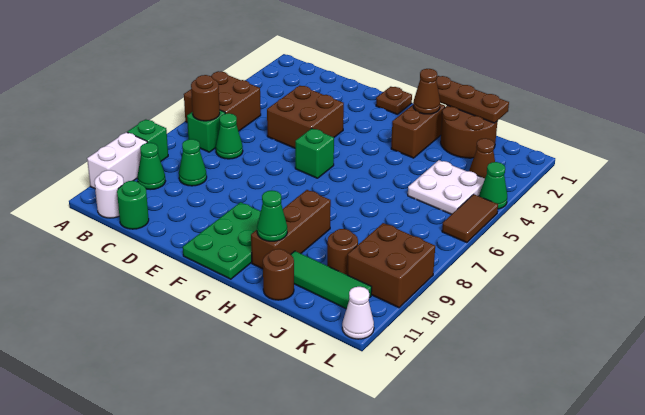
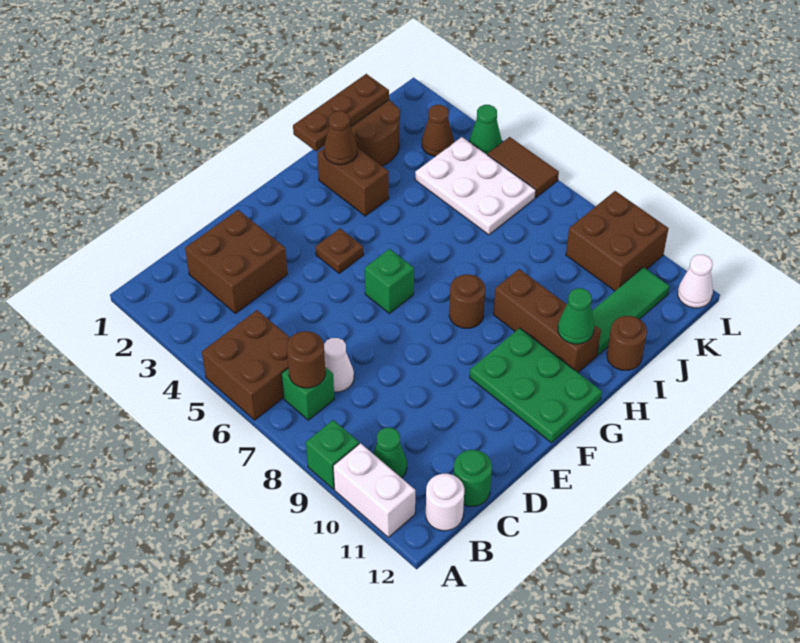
green 1x1 cone [216,113,243,159] -> white 1x1 cone [324,338,354,392]
green 1x1 cone [179,139,207,186] -> none
brown 2x2 brick [267,86,344,148] -> brown 2x2 brick moved to [185,210,288,313]
brown 1x1 plate [376,87,412,114] -> brown 1x1 plate moved to [315,228,364,273]
white 2x2 plate [408,160,485,214] -> white 2x3 plate [415,137,536,235]
brown 1x1 round brick [327,229,358,275] -> brown 1x1 round brick moved to [449,274,485,328]

